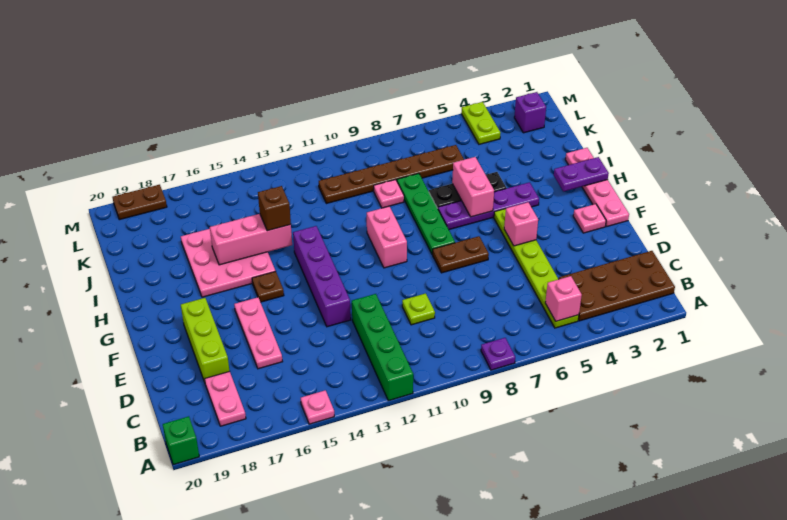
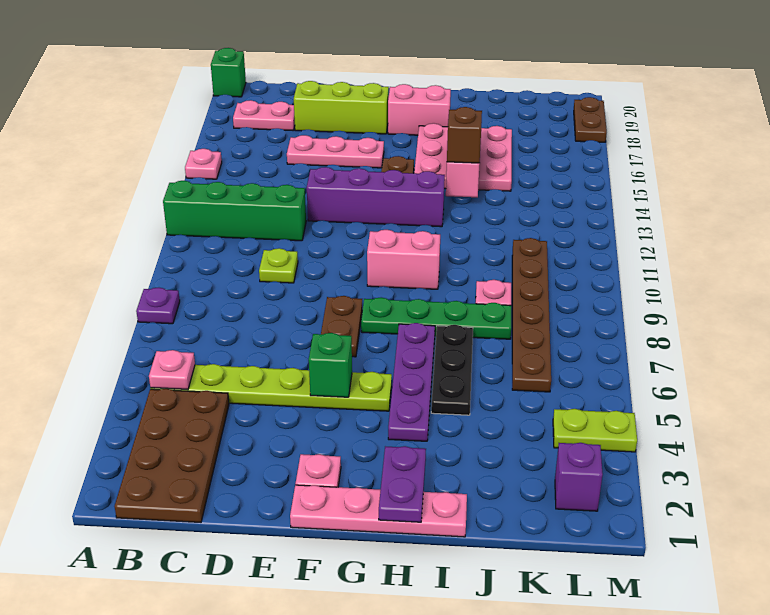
pink 1x1 brick [545,276,582,321] -> pink 1x1 plate [149,350,195,389]
pink 1x1 brick [504,202,538,246] -> green 1x1 brick [309,333,352,397]
pink 1x2 brick [452,157,494,217] -> pink 1x2 brick moved to [388,84,451,135]

